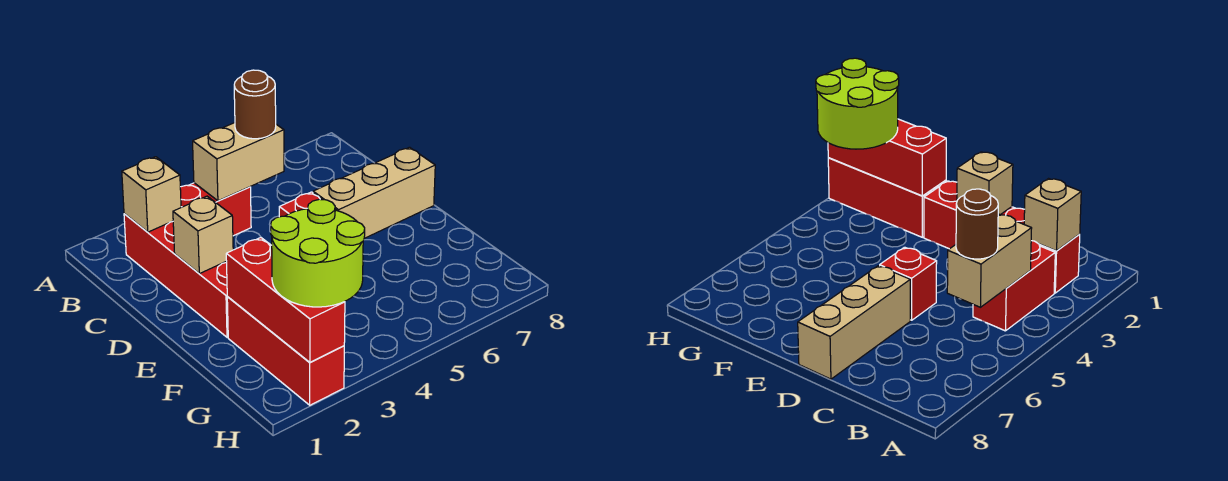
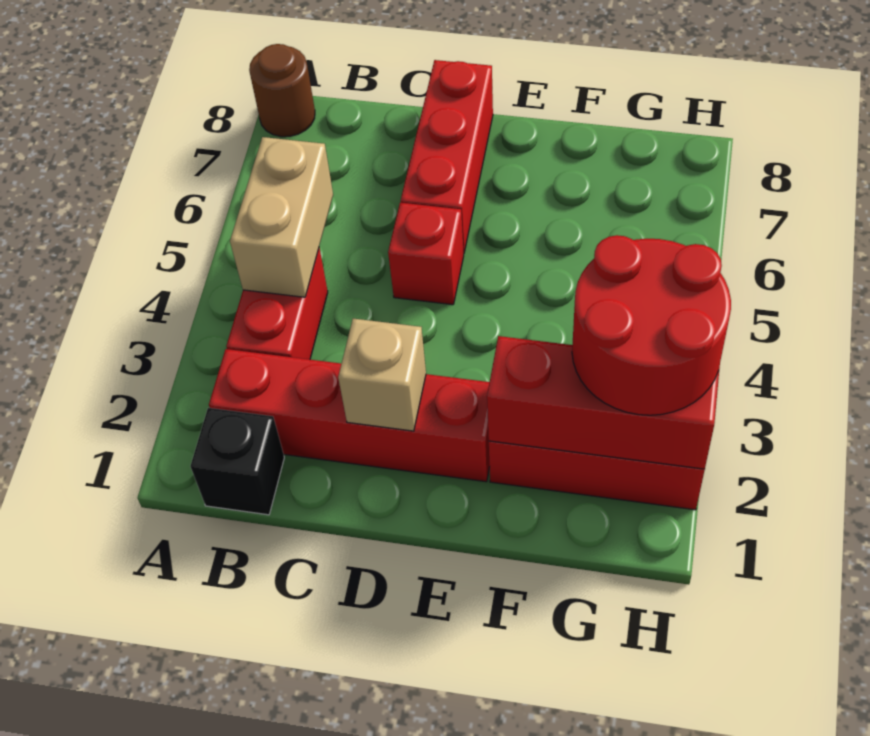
none -> black 1x1 brick [191,408,284,515]
tan 1x1 brick [122,157,181,232] -> none
brown 1x1 round brick [234,70,276,139] -> brown 1x1 round brick moved to [249,44,315,137]
tan 1x3 brick [313,147,435,238] -> red 1x3 brick [401,60,493,252]
lime 2x2 round brick [271,199,365,307] -> red 2x2 round brick [572,235,731,415]

